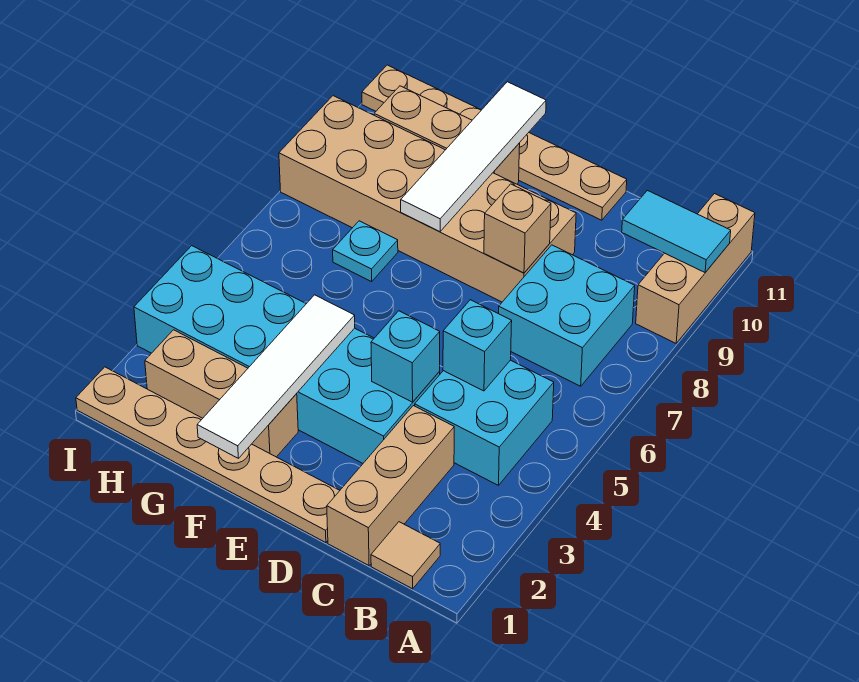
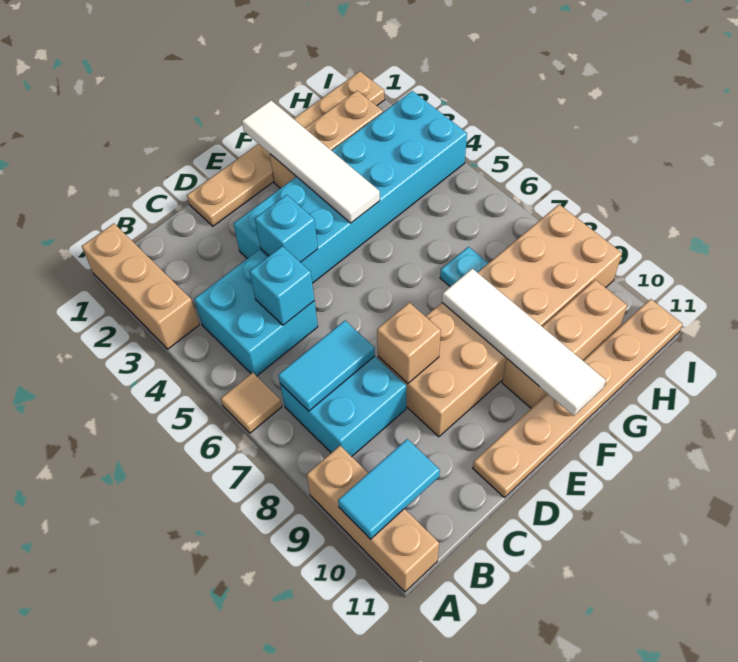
tan 1x1 tile [371,522,440,589] -> tan 1x1 tile moved to [221,373,282,433]
none -> cyan 1x2 tile [278,321,375,411]
tan 1x3 brick [327,406,454,565] -> tan 1x3 brick moved to [82,223,199,349]

